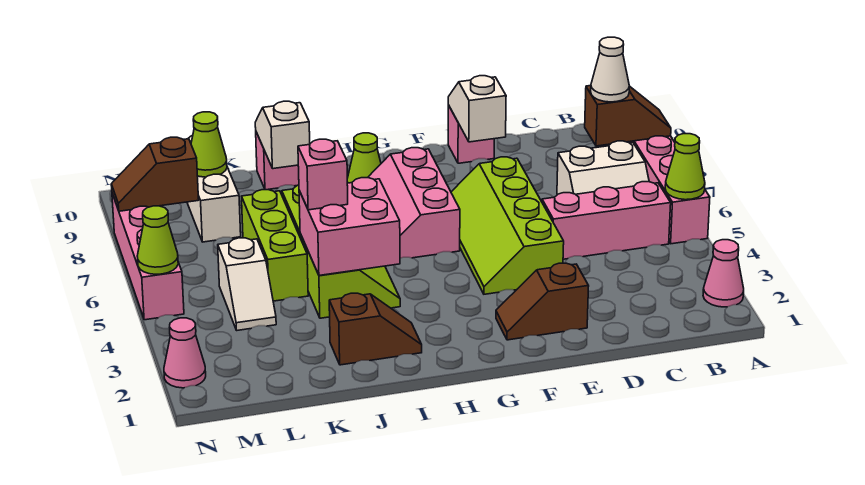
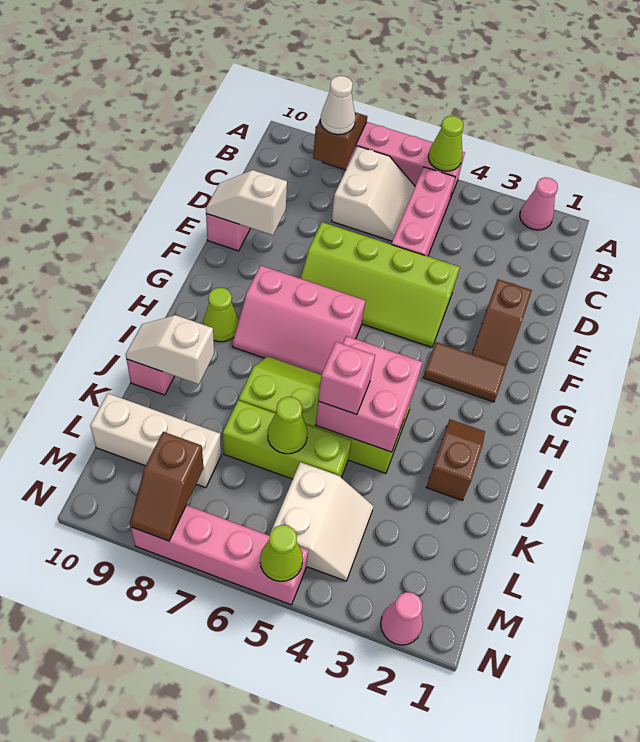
none -> brown 1x2 tile [423,342,506,402]
white 1x2 slope [218,238,276,330] -> white 2x2 slope [271,462,374,581]
lime 1x1 cone [191,112,227,177] -> lime 1x1 cone moved to [268,397,308,454]

